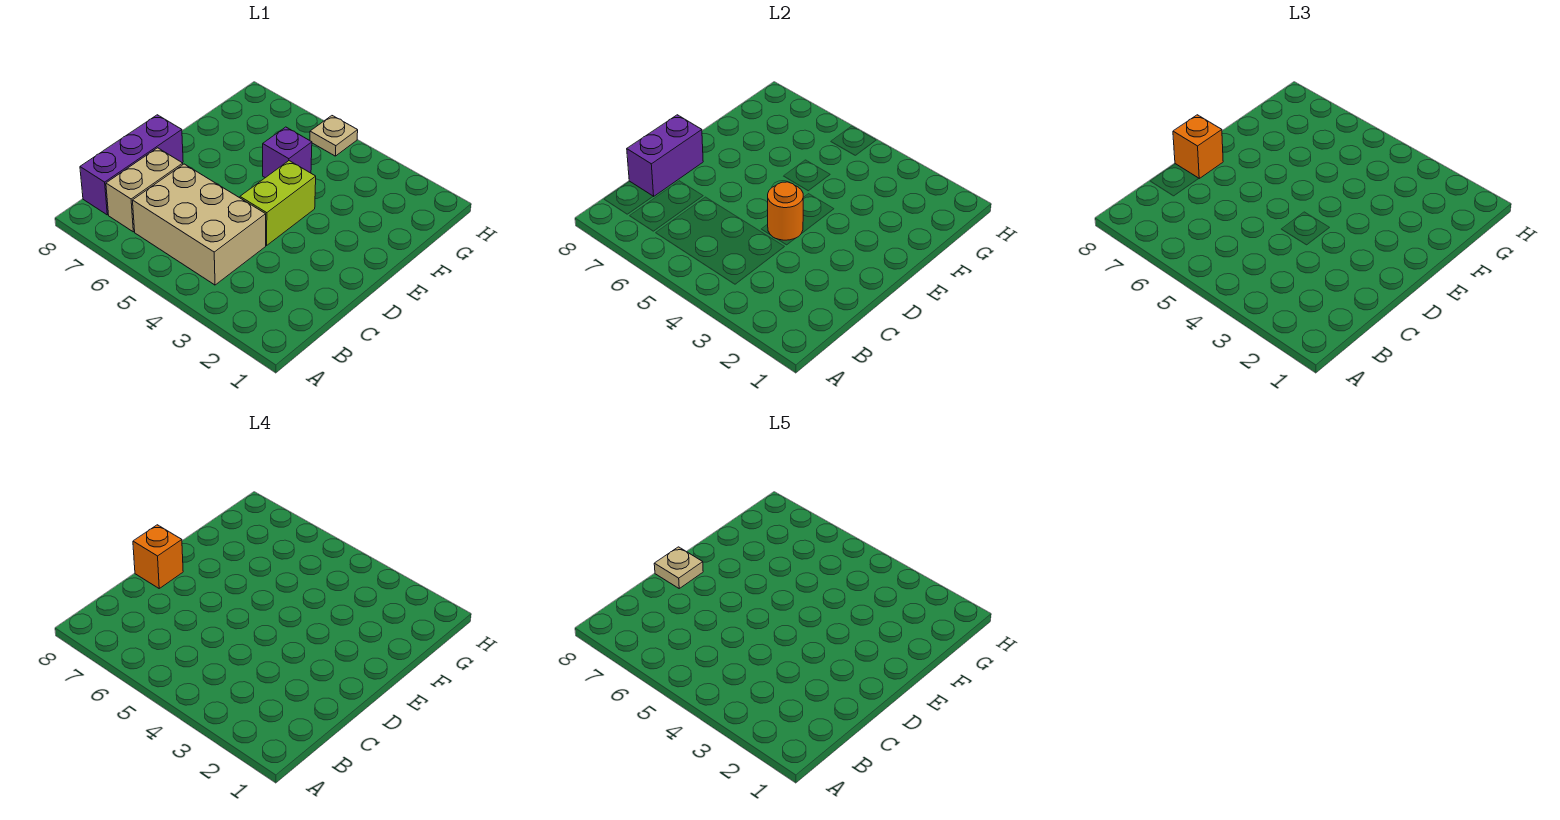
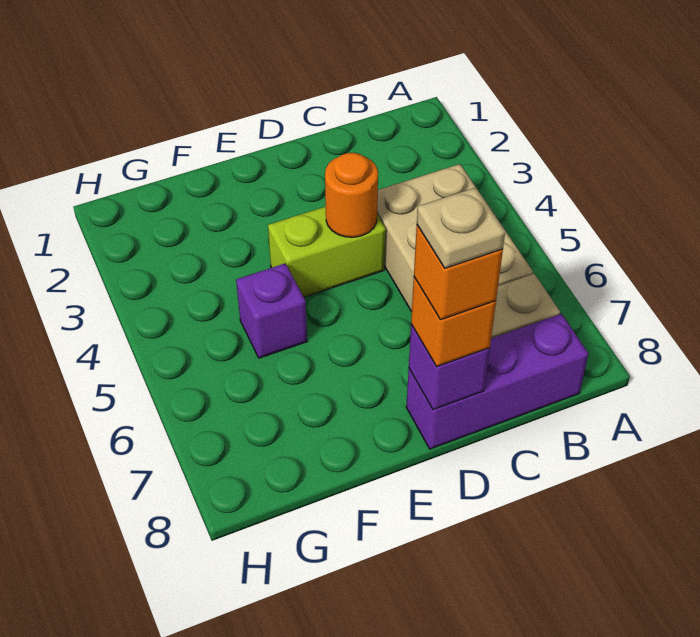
purple 1x2 brick [627,115,703,197] -> purple 1x1 brick [409,324,490,410]
tan 1x1 plate [310,116,358,156] -> none

